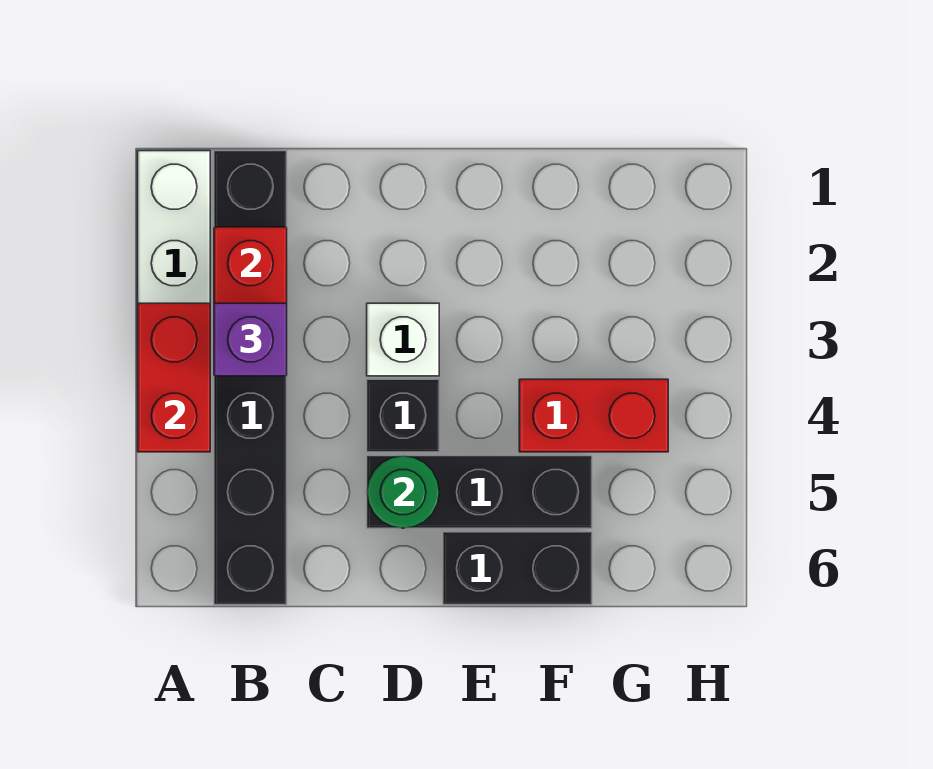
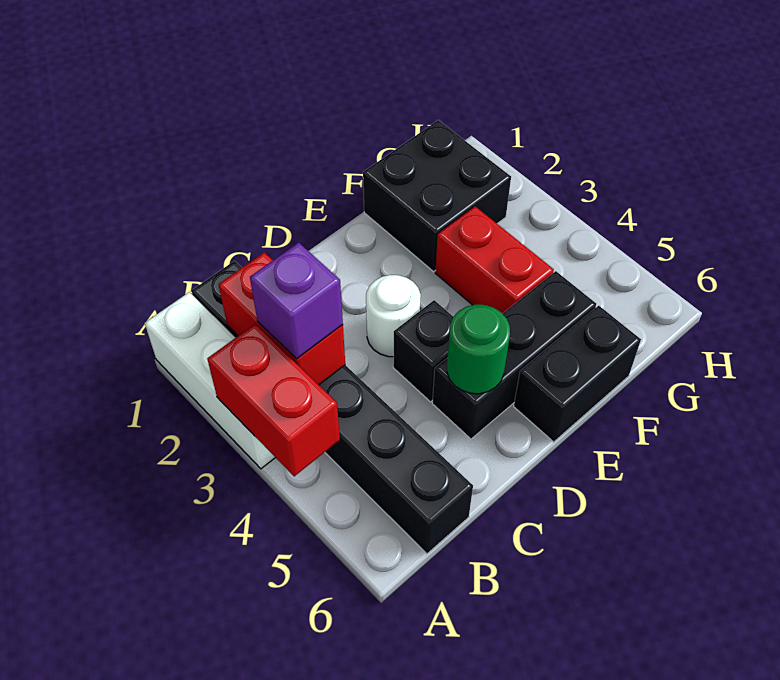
white 1x1 brick [367,303,439,376] -> white 1x1 round brick [366,275,421,357]
none -> black 2x2 brick [363,120,511,272]
red 1x2 brick [519,379,668,452] -> red 1x2 brick turned to [435,206,554,314]

